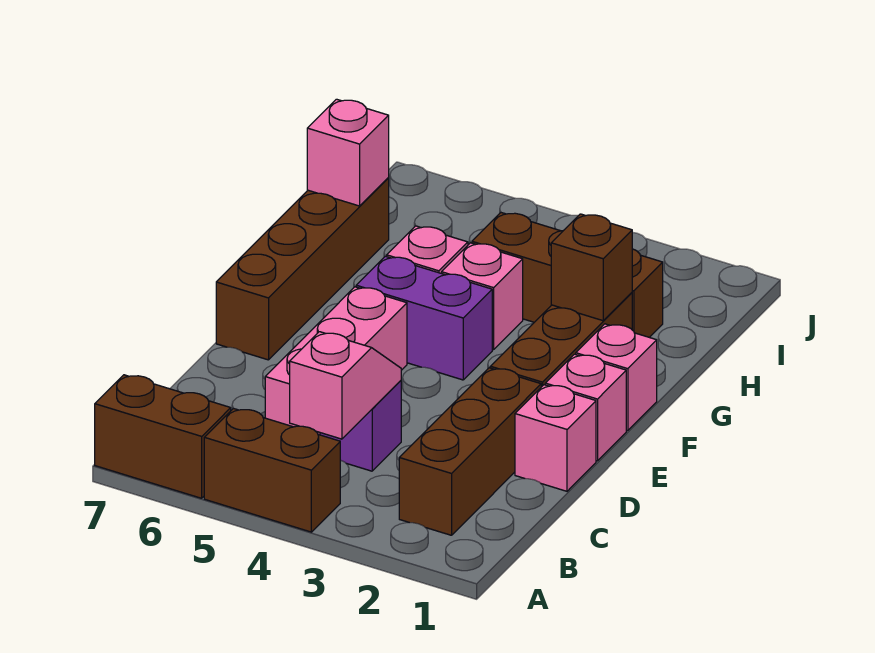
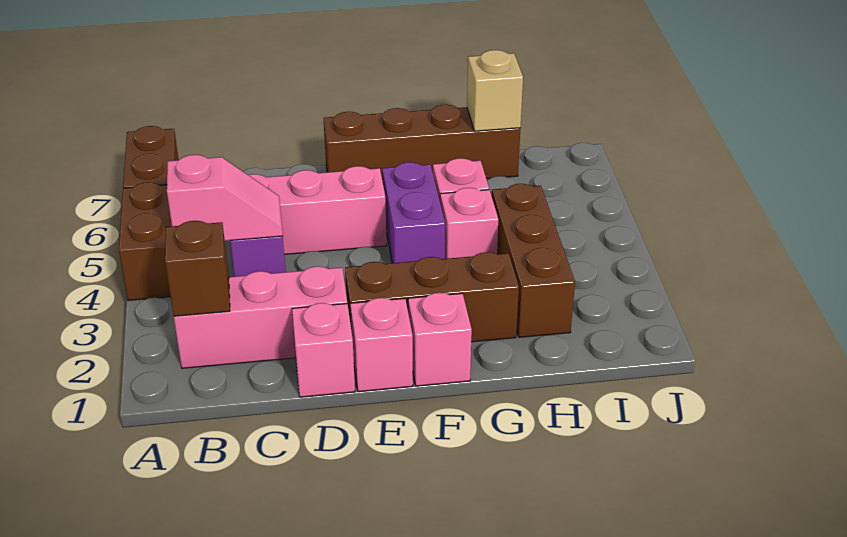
brown 1x3 brick [399,368,541,535] -> pink 1x3 brick [174,266,347,368]
brown 1x1 brick [551,214,632,321] -> brown 1x1 brick moved to [165,221,230,316]
pink 1x1 brick [307,99,389,206] -> tan 1x1 brick [467,50,523,131]

